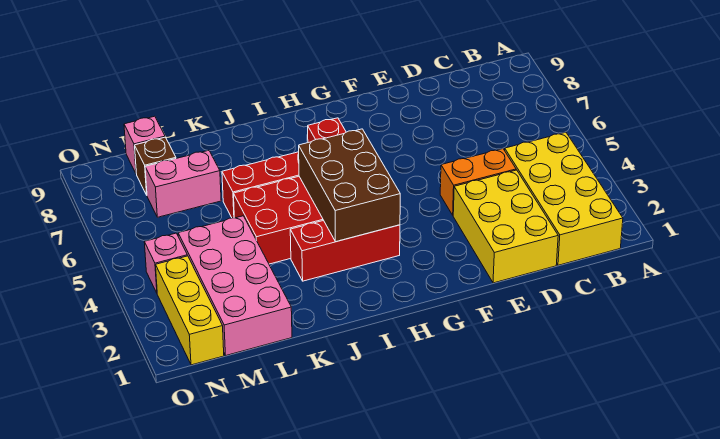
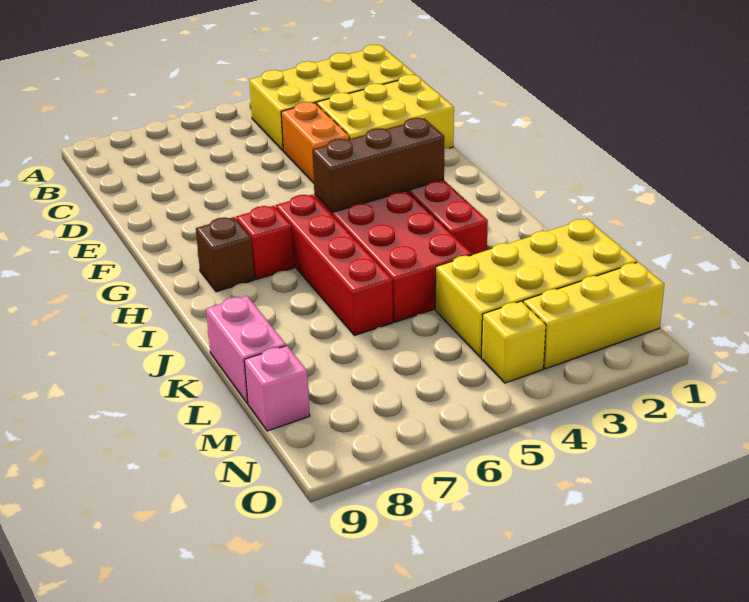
brown 2x3 brick [299,129,400,242] -> brown 1x3 brick [312,118,444,212]
pink 2x4 brick [178,216,292,355] -> yellow 2x4 brick [435,219,637,357]
pink 1x2 brick [145,150,221,217] -> pink 1x2 brick moved to [206,296,286,403]
brown 1x1 brick [135,137,176,195] -> brown 1x1 brick moved to [196,217,254,292]
pink 1x1 brick [144,233,187,293] -> yellow 1x1 brick [481,301,546,383]

